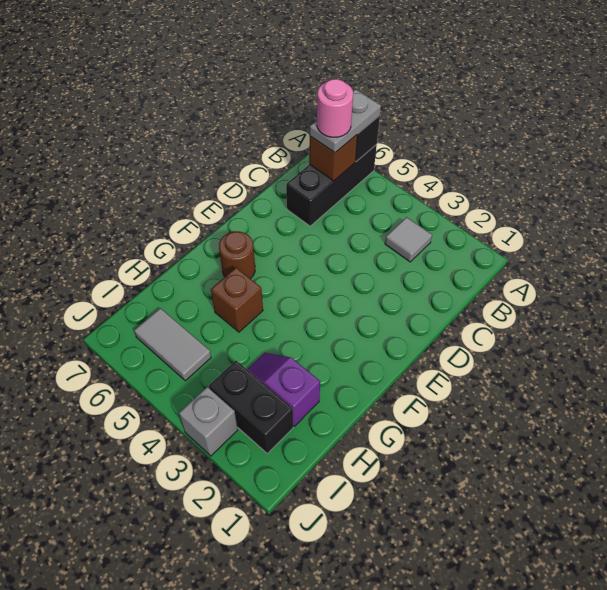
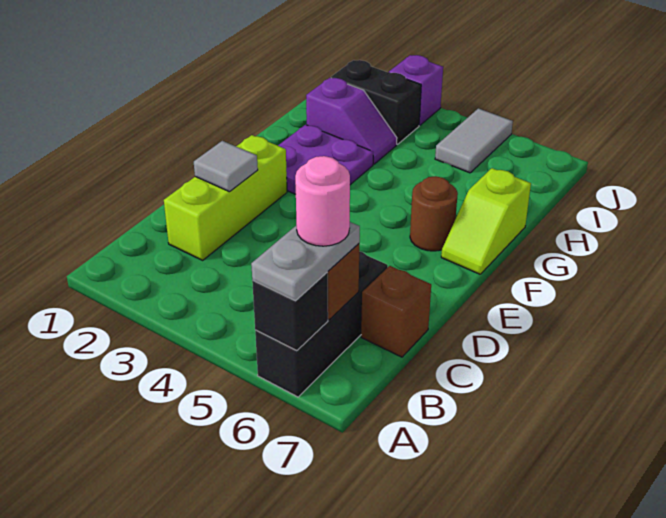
grey 1x1 tile [385,217,432,262] -> grey 1x1 tile moved to [194,141,258,192]
none -> lime 1x3 brick [164,135,287,260]
none -> purple 2x2 plate [278,125,373,194]
none -> lime 1x2 slope [441,168,531,274]
brown 1x1 brick [211,268,263,332] -> brown 1x1 brick moved to [361,266,431,357]
grey 1x2 tile [134,308,211,381] -> grey 1x2 tile turned to [435,108,513,173]
grey 1x1 brick [179,387,238,456] -> purple 1x1 brick [389,55,443,125]

